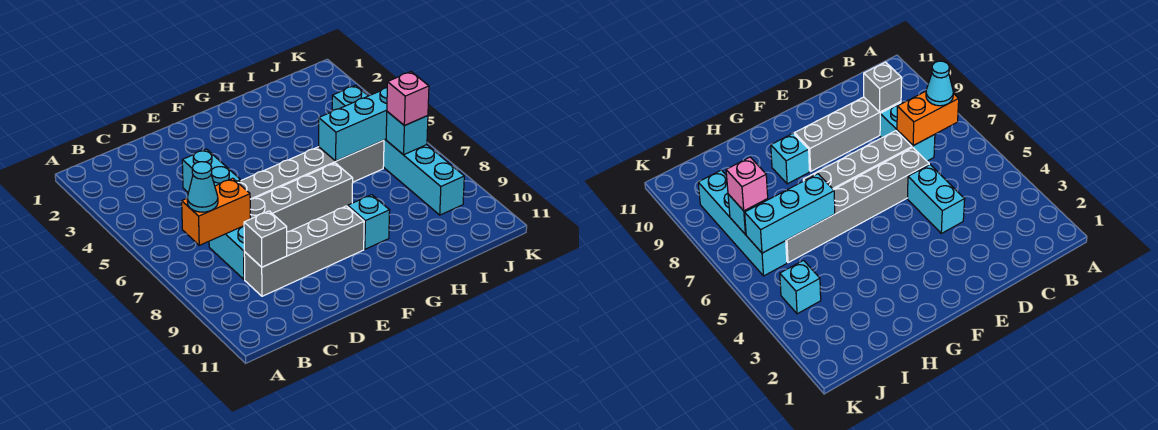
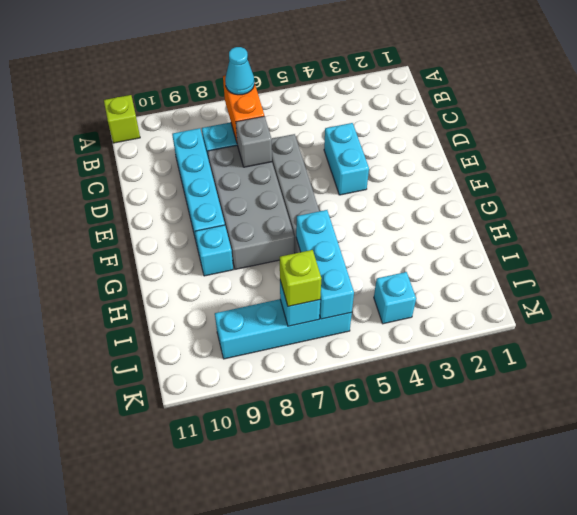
none -> lime 1x1 brick [104,95,140,143]
grey 1x4 brick [244,206,364,296] -> cyan 1x4 brick [172,128,225,244]
grey 1x1 brick [244,211,287,267] -> grey 1x1 brick moved to [236,116,272,167]
cyan 1x2 brick [182,149,241,193] -> cyan 1x2 brick turned to [324,123,369,195]
grey 1x4 brick [250,163,353,232] -> grey 2x4 brick [208,145,294,269]
pink 1x1 brick [387,72,429,126] -> lime 1x1 brick [280,250,321,306]

